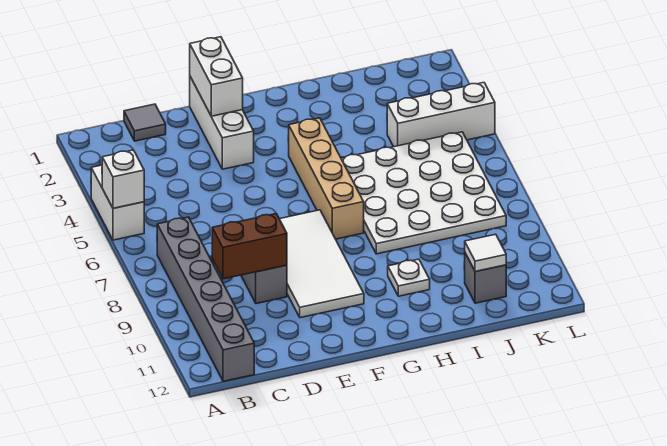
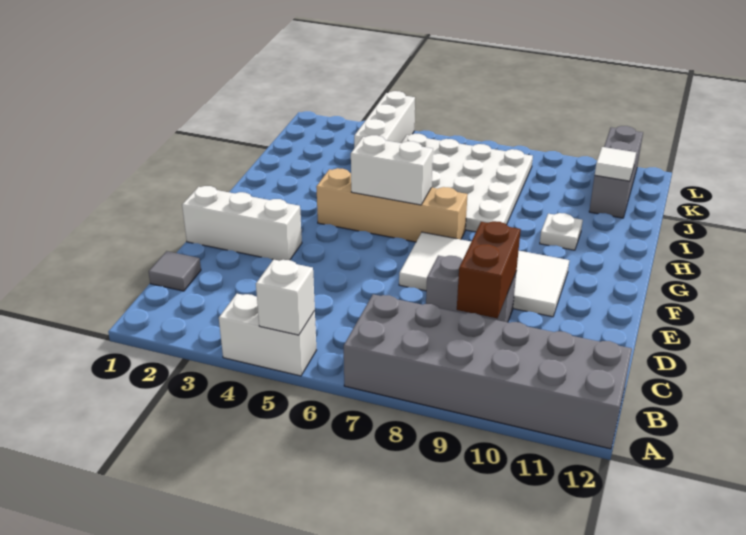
grey 1x6 brick [157,217,254,381] -> grey 2x6 brick [344,294,632,449]
white 1x2 brick [190,37,243,116] -> white 1x2 brick moved to [351,135,433,205]
grey 1x1 brick [465,253,506,303] -> grey 1x3 brick [589,126,643,218]

